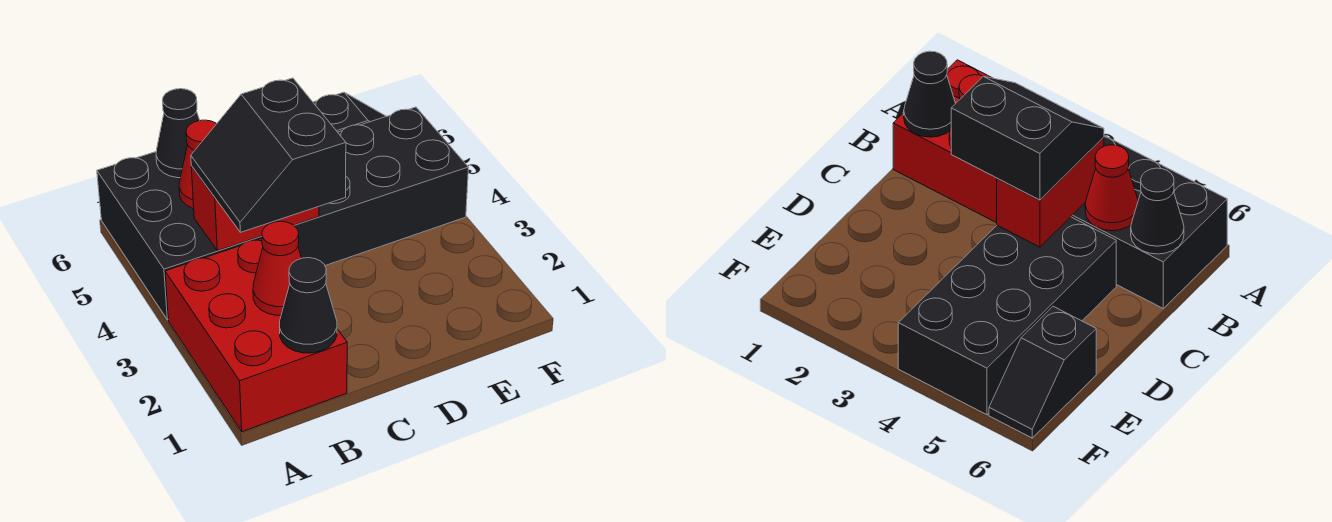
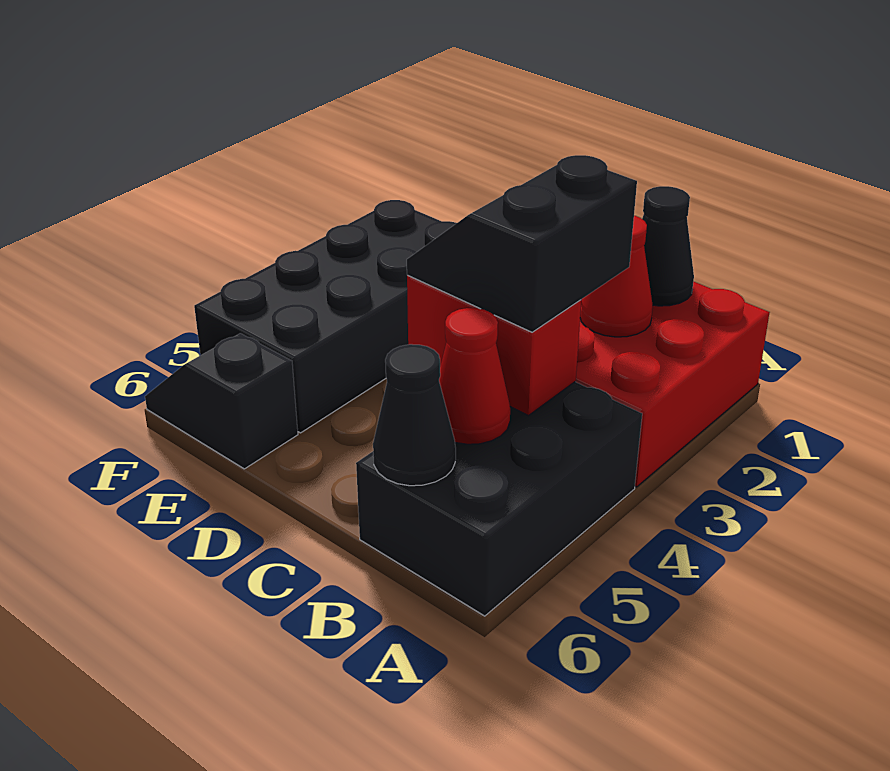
black 2x2 slope [191,78,346,232] -> black 2x2 slope turned to [407,155,637,332]
black 2x4 brick [294,107,469,266] -> black 2x4 brick turned to [194,200,456,433]

